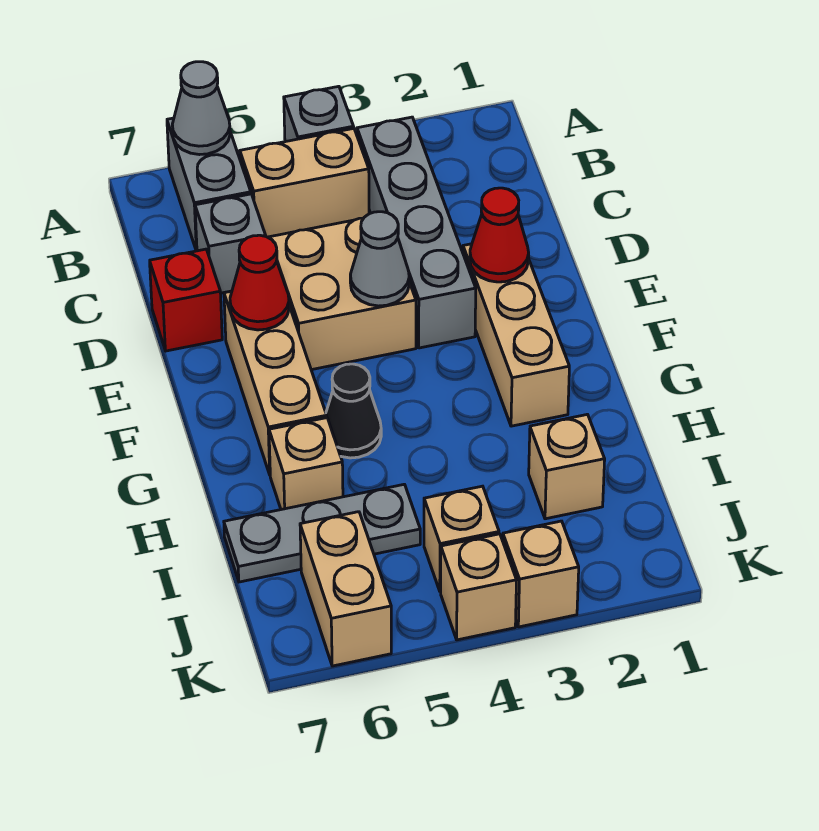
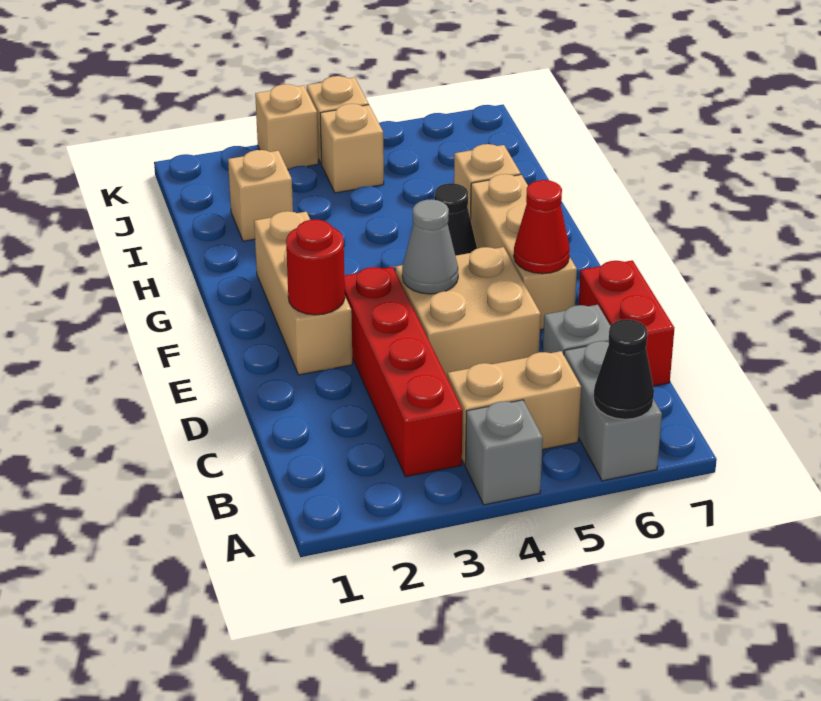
grey 1x1 cone [172,62,230,155] -> black 1x1 cone [594,319,654,419]
grey 1x4 brick [357,117,476,348] -> red 1x4 brick [344,267,463,477]
red 1x1 brick [150,249,222,351] -> red 1x2 brick [579,260,674,386]
red 1x1 cone [470,188,529,282] -> red 1x1 round brick [286,219,345,315]
grey 1x3 plate [224,484,420,582] -> none
tan 1x2 brick [300,512,391,666] -> none

